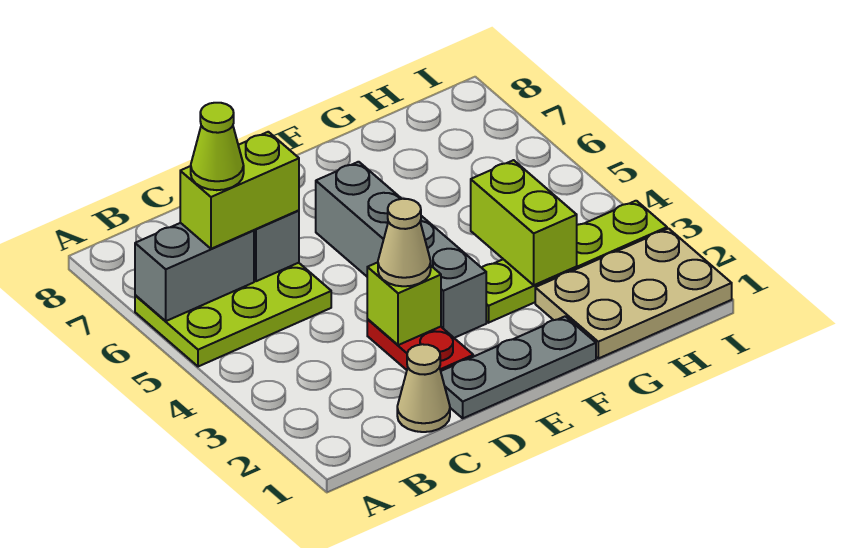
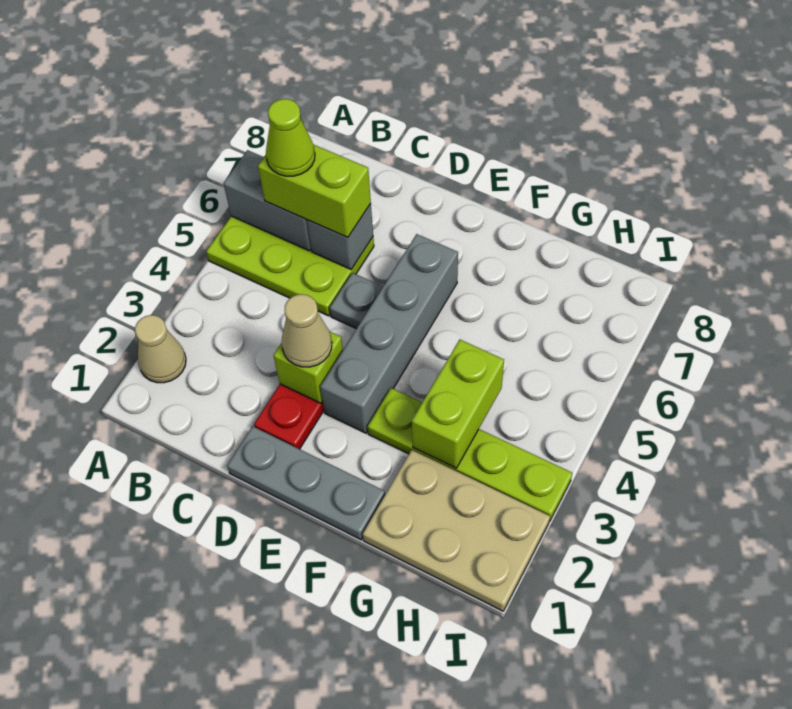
tan 1x1 cone [397,344,450,432] -> tan 1x1 cone moved to [135,315,186,383]
none -> grey 1x1 plate [330,273,383,329]

